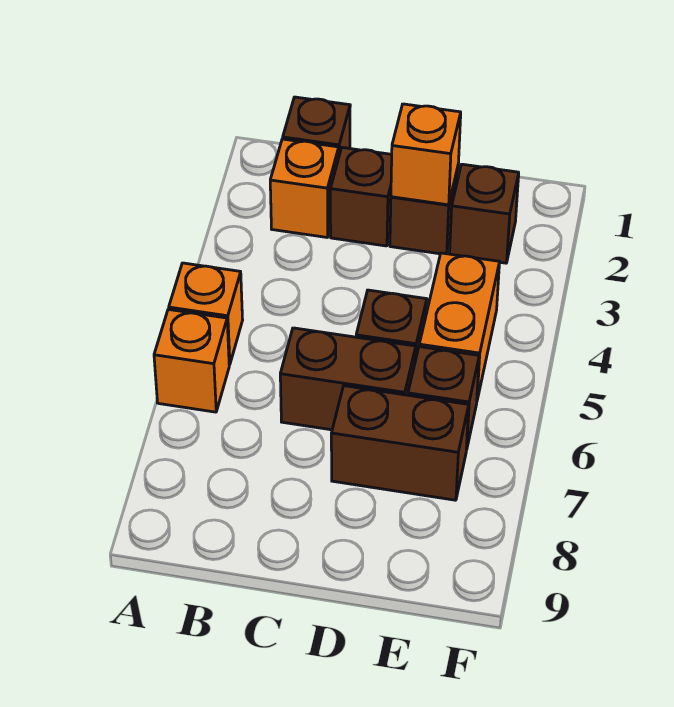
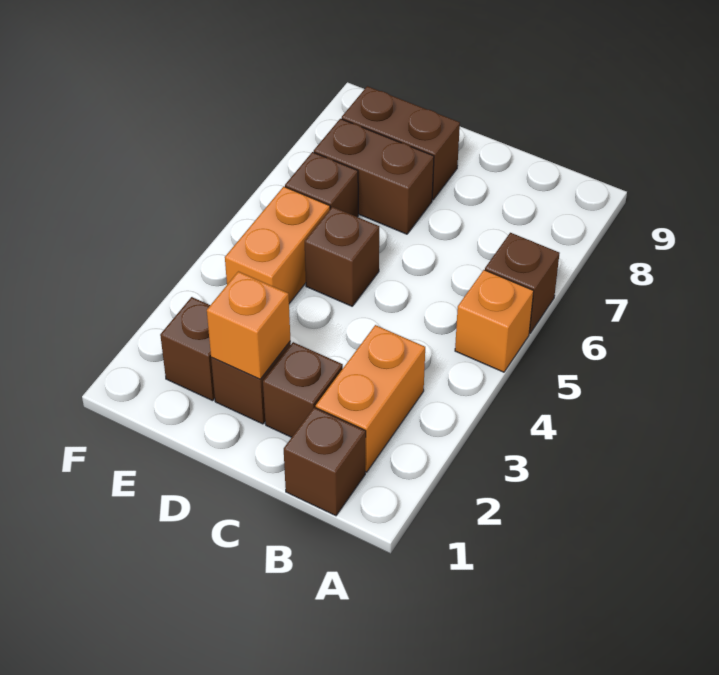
orange 1x1 brick [154,309,229,412] -> brown 1x1 brick [485,233,560,333]
orange 1x1 brick [270,139,339,237] -> orange 1x2 brick [316,325,425,472]
brown 1x2 brick [280,328,416,430] -> brown 1x2 brick moved to [342,86,460,200]

